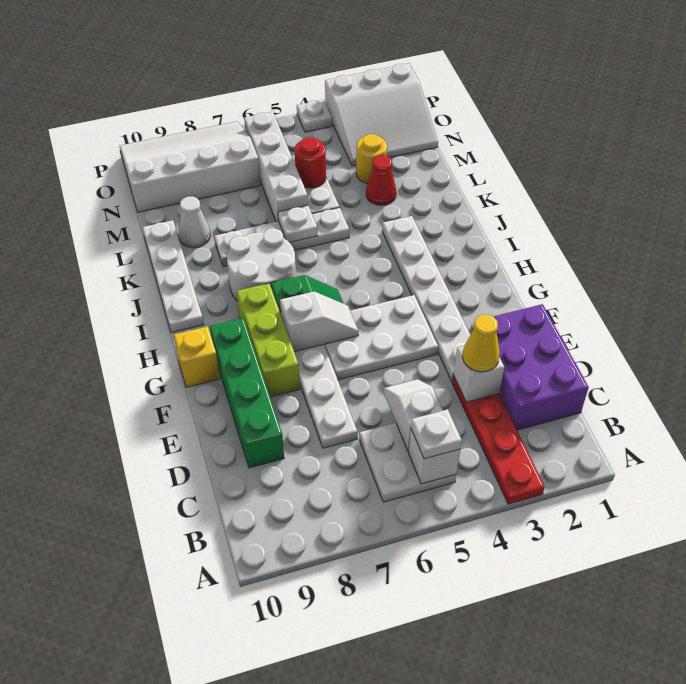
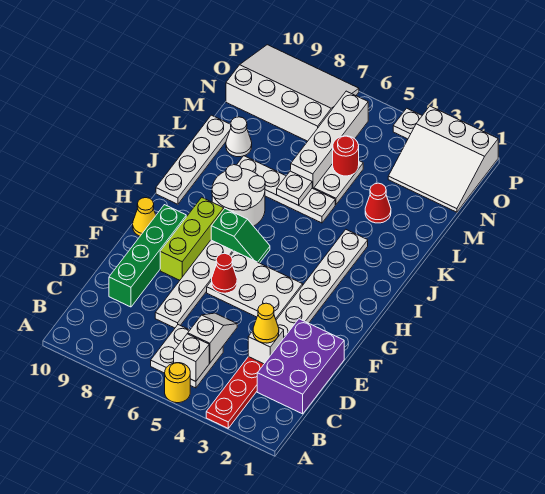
white 1x1 plate [411,409,462,459] -> none
none -> red 1x1 cone [212,253,237,293]
white 1x2 slope [280,292,359,352] -> none
yellow 1x1 brick [174,326,220,387] -> yellow 1x1 cone [133,198,156,236]
yellow 1x1 round brick [356,134,387,184] -> yellow 1x1 round brick moved to [165,363,190,403]

